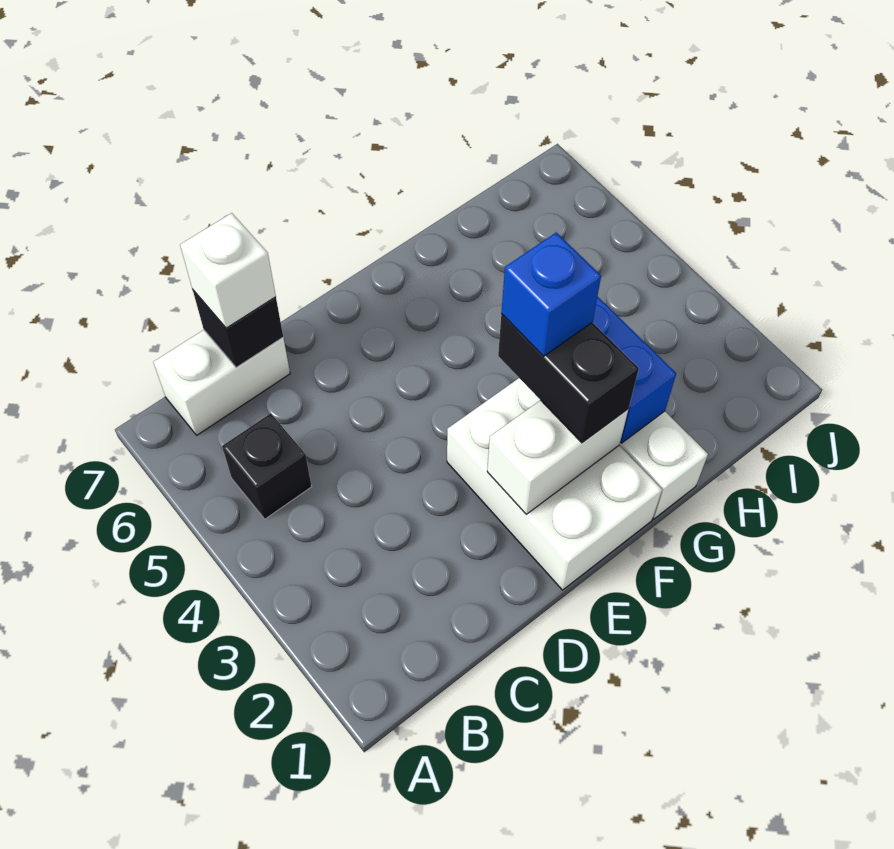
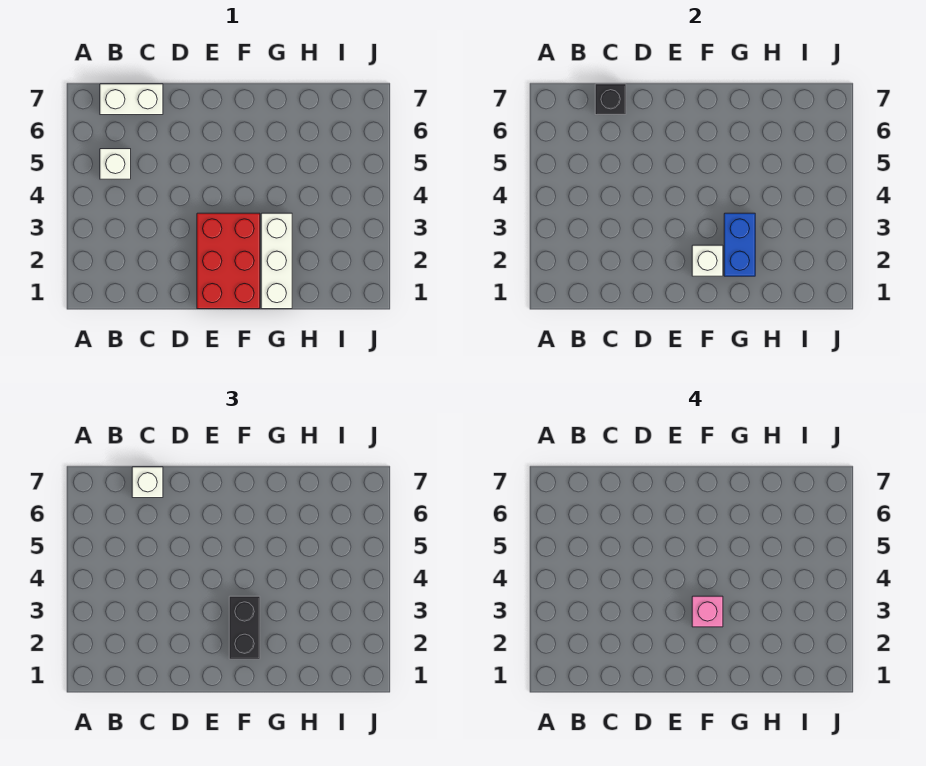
black 1x1 brick [222,413,312,519] -> white 1x1 brick [100,149,131,179]
white 2x3 brick [447,378,662,590] -> red 2x3 brick [197,213,260,309]
white 1x2 brick [487,400,628,514] -> white 1x1 brick [692,245,723,276]
blue 1x1 brick [501,232,601,357] -> pink 1x1 brick [692,596,723,627]

